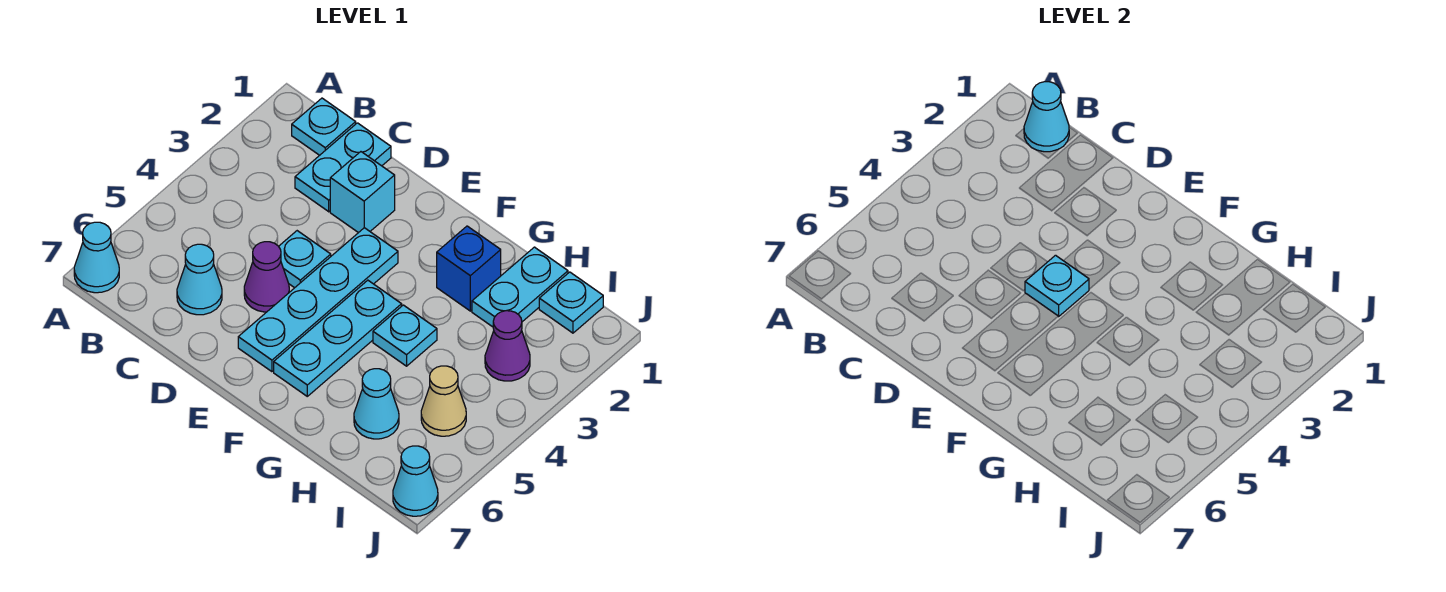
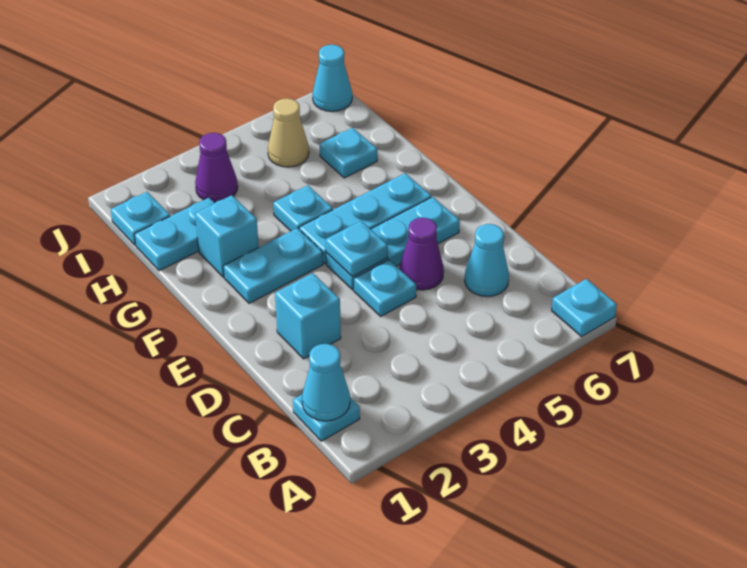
cyan 1x1 cone [74,222,119,293] -> cyan 1x1 plate [552,279,617,336]
cyan 1x2 plate [295,123,391,212] -> cyan 1x2 plate moved to [223,228,323,303]
cyan 1x4 plate [238,228,398,372] -> cyan 1x3 plate [326,197,460,290]
blue 1x1 brick [437,226,501,311] -> cyan 1x1 brick [195,195,259,277]
cyan 1x1 cone [354,369,399,439] -> cyan 1x1 plate [320,128,377,178]

